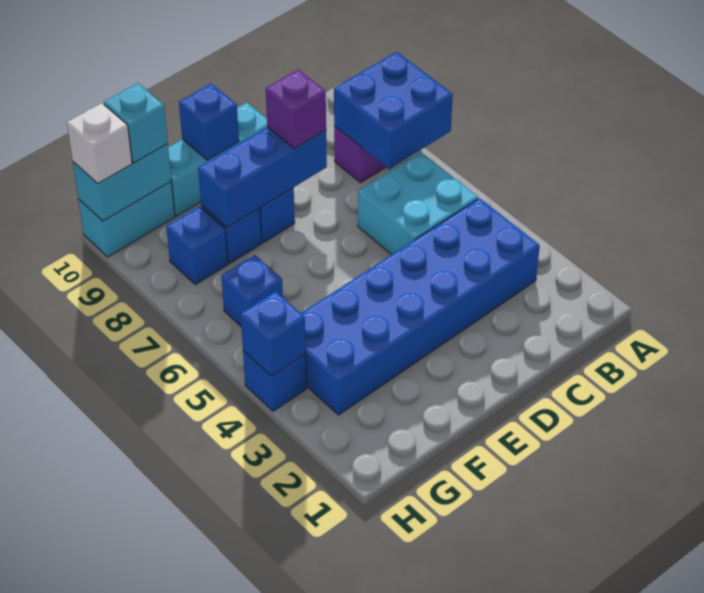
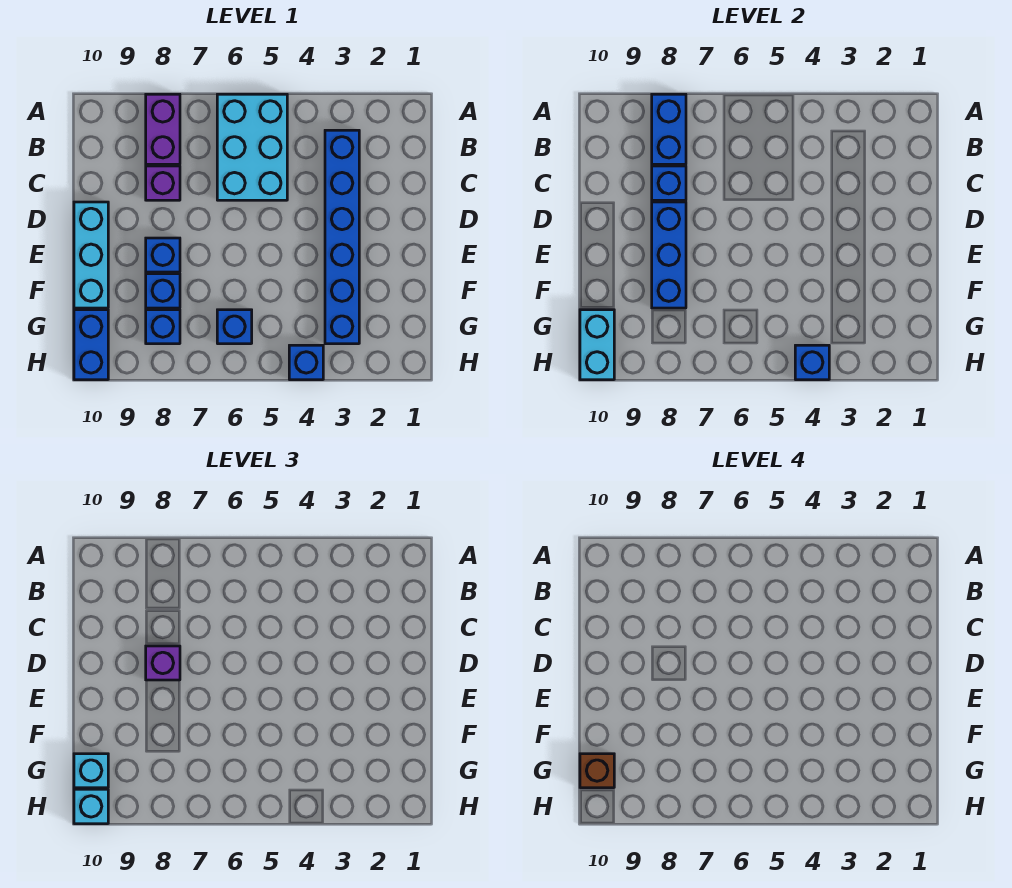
blue 2x2 brick [334,52,453,169] -> blue 1x2 brick [652,94,686,164]
blue 2x6 brick [301,198,540,415] -> blue 1x6 brick [325,130,359,344]
cyan 2x2 brick [358,152,478,255] -> cyan 2x3 brick [217,94,287,200]
none -> purple 1x1 brick [146,166,180,200]
blue 1x1 brick [179,84,239,160] -> blue 1x1 brick moved to [652,166,686,200]
cyan 1x2 brick [78,182,175,257] -> blue 1x2 brick [74,310,108,380]
none -> brown 1x1 brick [580,754,614,788]
white 1x1 brick [67,103,132,184] -> cyan 1x1 brick [74,789,108,824]

